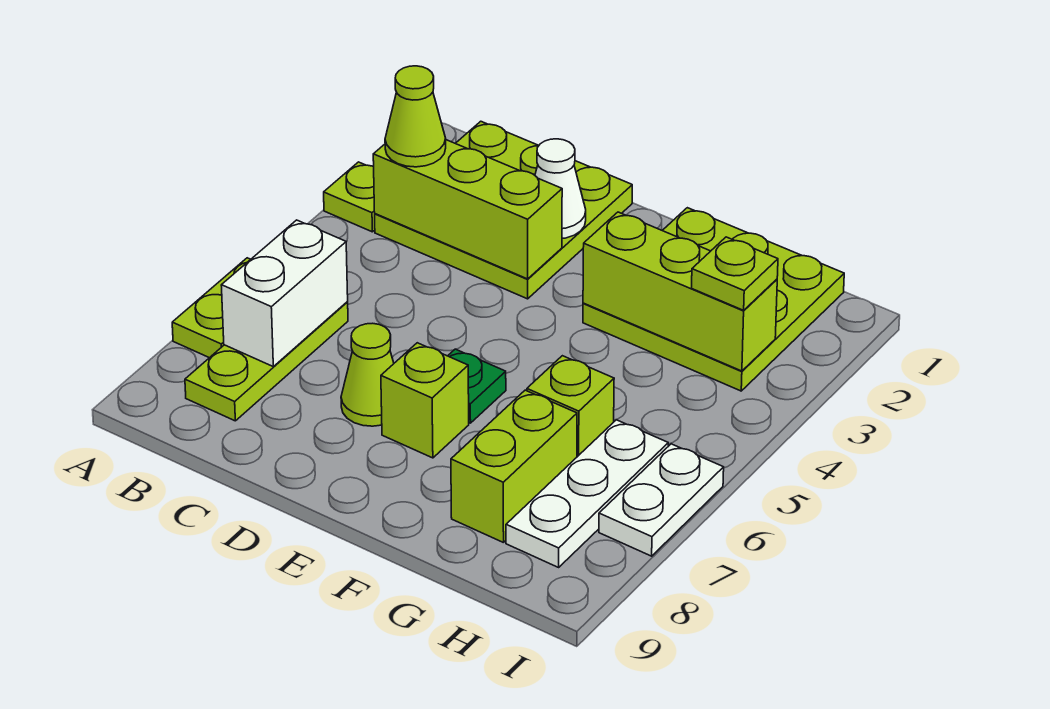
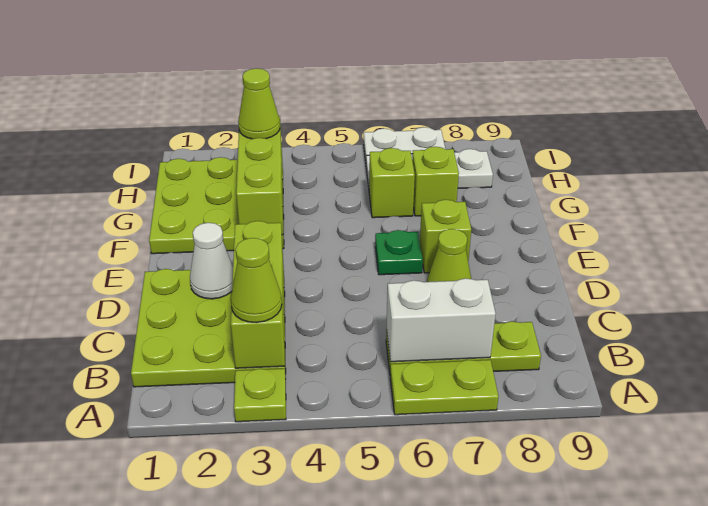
lime 1x2 brick [451,390,577,543] -> lime 1x1 brick [412,147,459,216]
lime 1x1 plate [692,237,778,310] -> lime 1x1 cone [238,68,280,139]

